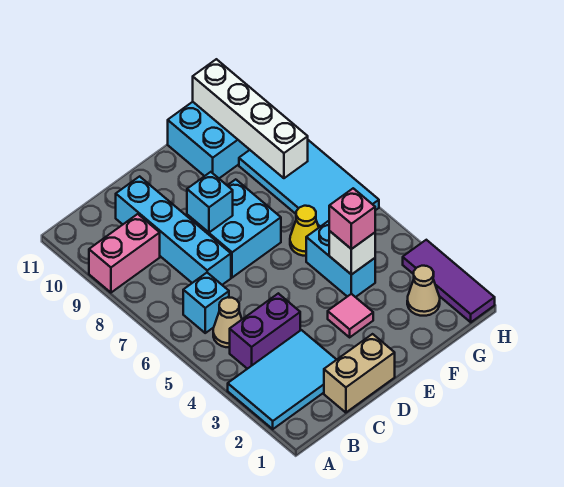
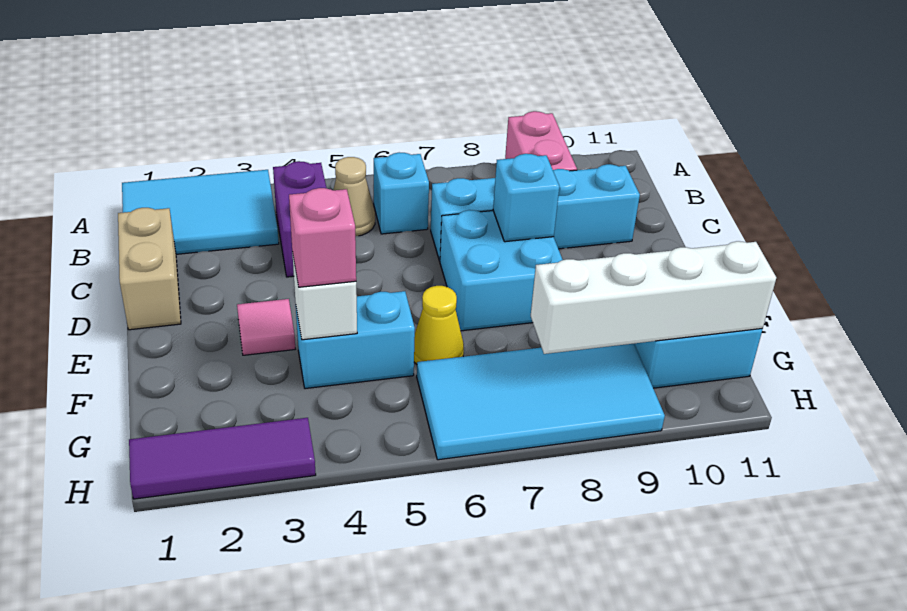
cyan 2x3 tile [228,330,337,429] -> cyan 2x3 tile turned to [122,170,279,254]
tan 1x1 cone [407,266,440,316] -> none

